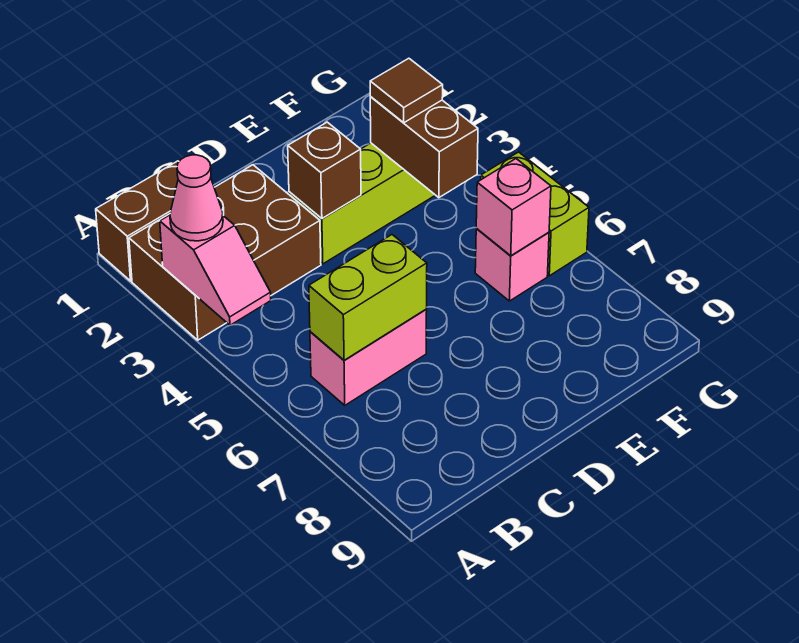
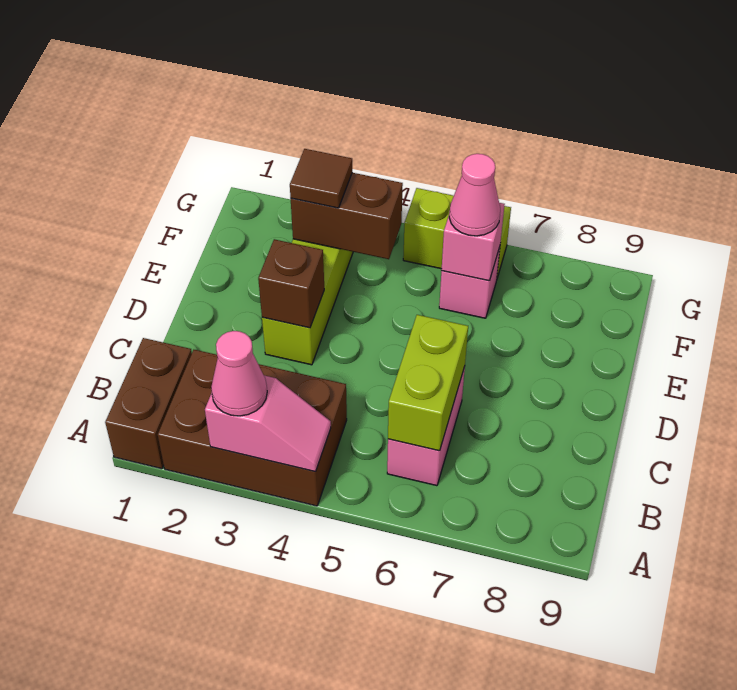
brown 2x3 brick [129,165,321,340] -> brown 2x3 brick turned to [158,350,347,506]
none -> pink 1x1 cone [449,154,500,236]

